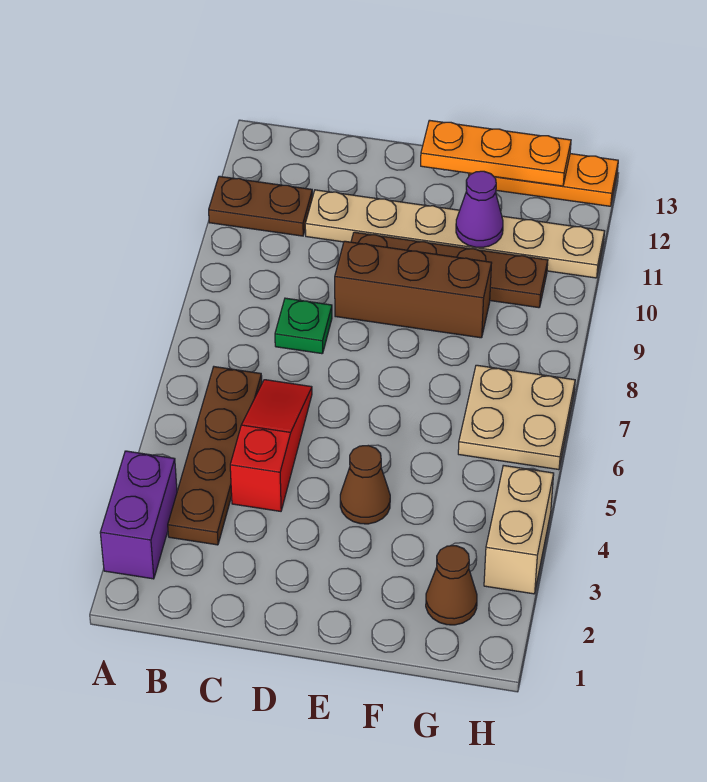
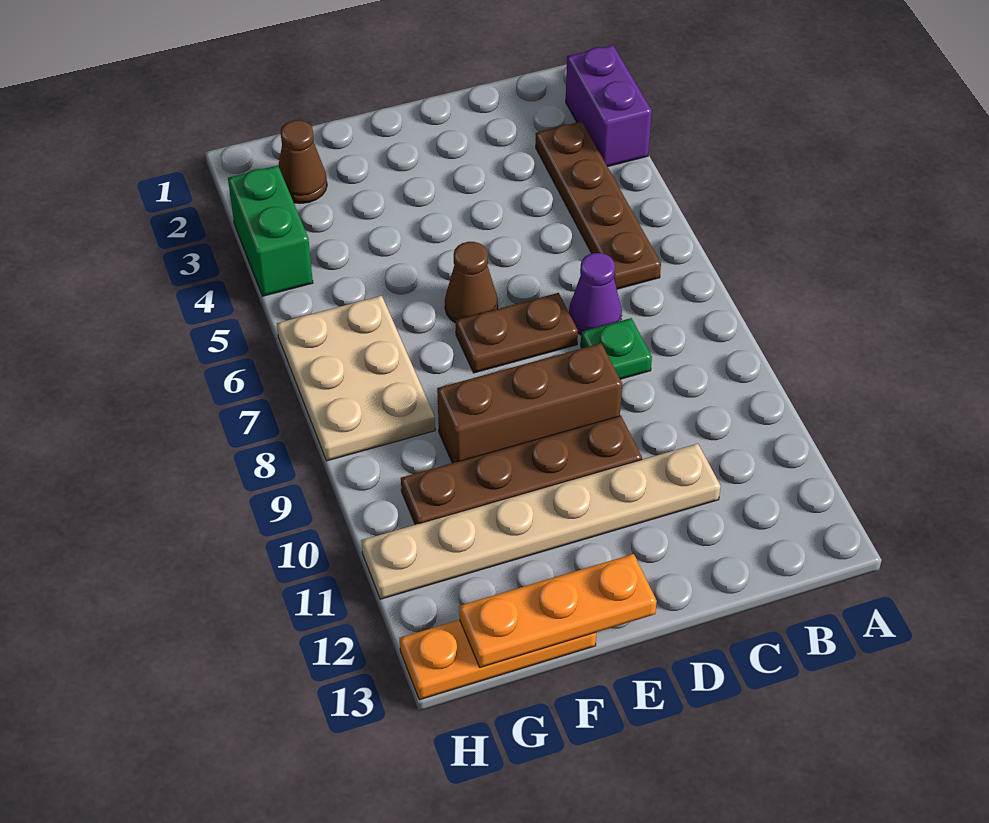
brown 1x2 plate [209,176,313,236] -> brown 1x2 plate moved to [456,293,578,373]
red 1x3 slope [230,380,312,511] -> none
brown 1x1 cone [340,445,390,524] -> brown 1x1 cone moved to [445,242,498,323]
purple 1x1 cone [456,171,503,247] -> purple 1x1 cone moved to [569,253,622,335]
tan 2x2 plate [458,365,575,470] -> tan 2x3 plate [277,296,435,461]
tan 1x2 brick [484,465,554,594] -> green 1x2 brick [228,165,313,296]

